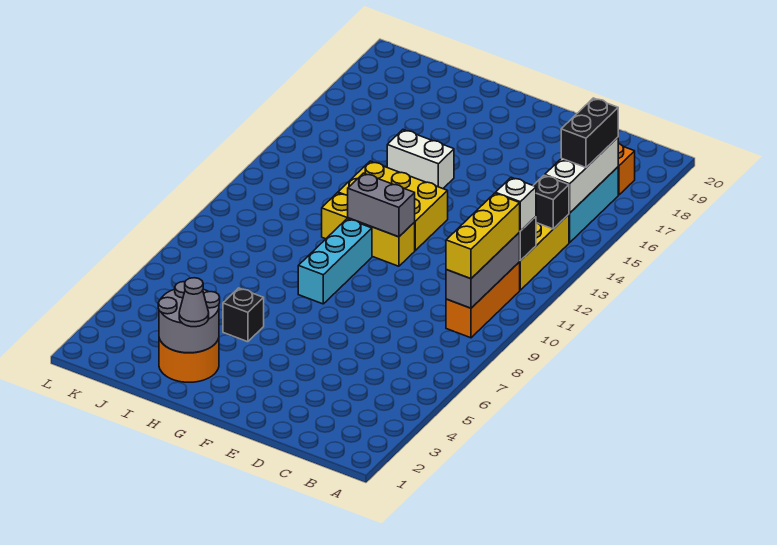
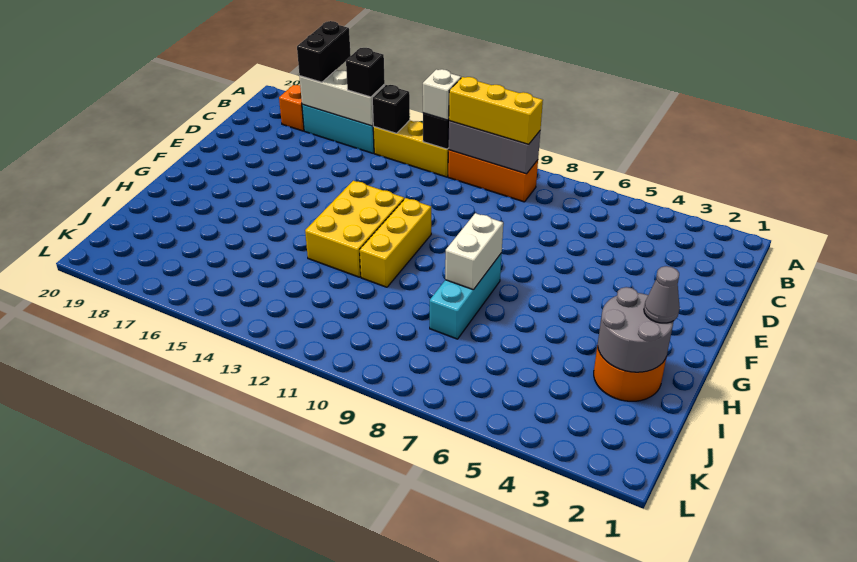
black 1x2 brick [561,98,618,167] -> black 1x2 brick turned to [297,21,351,82]
grey 1x2 brick [348,173,415,237] -> none
cyan 1x3 brick [298,219,372,304] -> cyan 1x3 brick turned to [430,253,502,339]
white 1x2 brick [387,130,454,189] -> white 1x2 brick moved to [445,213,503,290]
black 1x1 brick [223,288,264,342] -> black 1x1 brick moved to [346,48,385,97]

